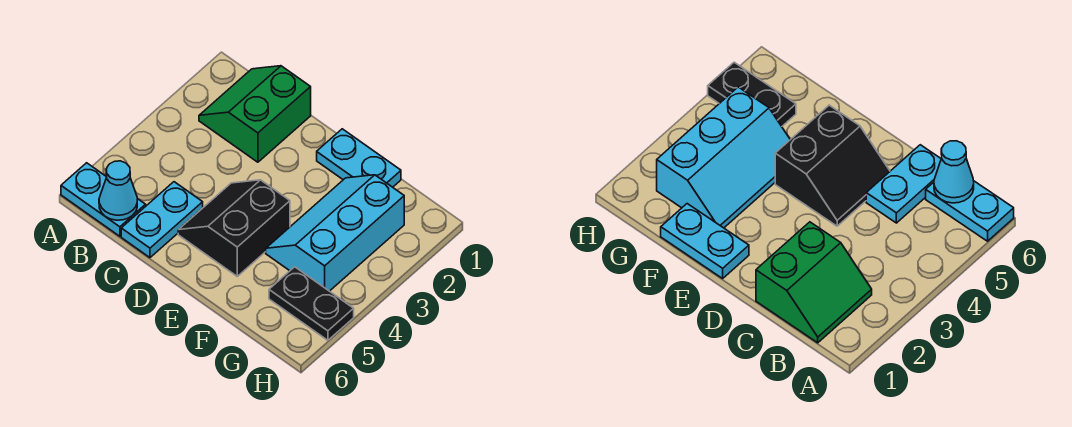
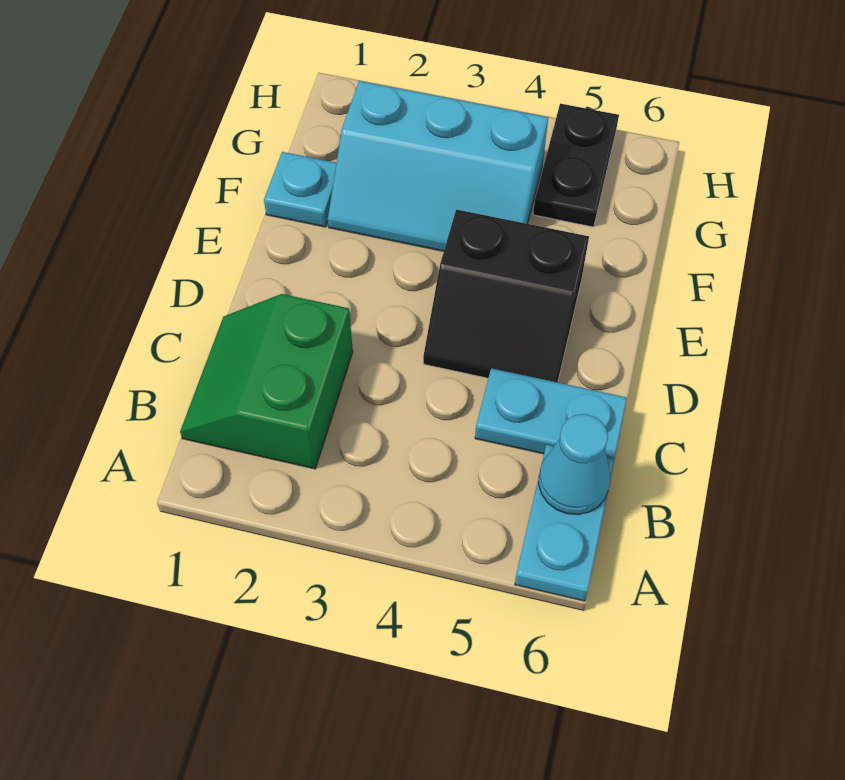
green 2x2 slope [199,66,311,162] -> green 2x2 slope turned to [180,294,353,469]
cyan 1x2 plate [317,129,401,187] -> cyan 1x1 plate [264,152,336,227]

